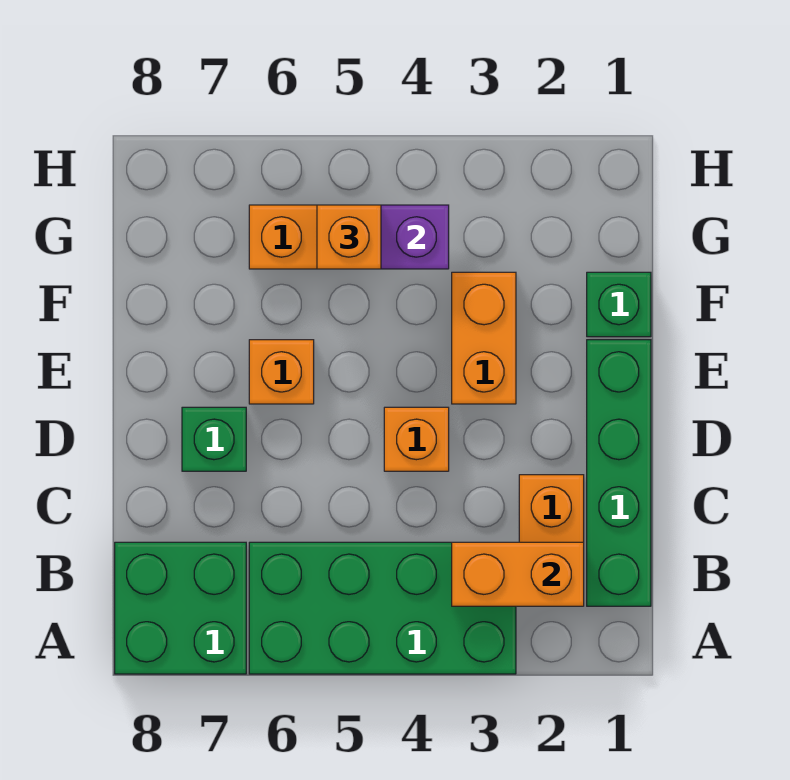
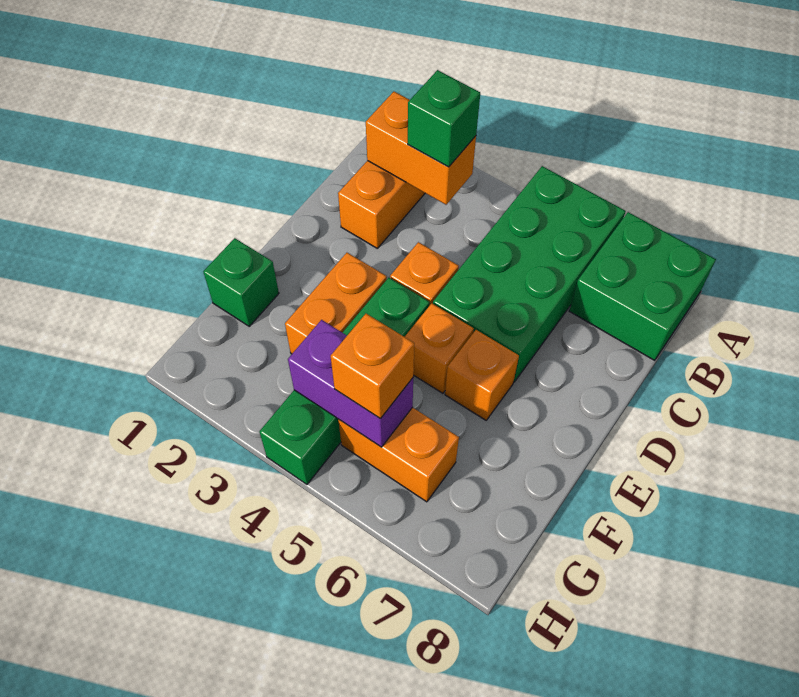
green 2x4 brick [249,542,516,674] -> green 2x4 brick turned to [433,166,626,382]
green 1x4 brick [587,340,651,606] -> green 1x4 brick moved to [260,278,430,484]
green 1x1 brick [182,407,246,471] -> green 1x1 brick moved to [408,70,480,167]
none -> orange 1x1 brick [405,303,474,393]

